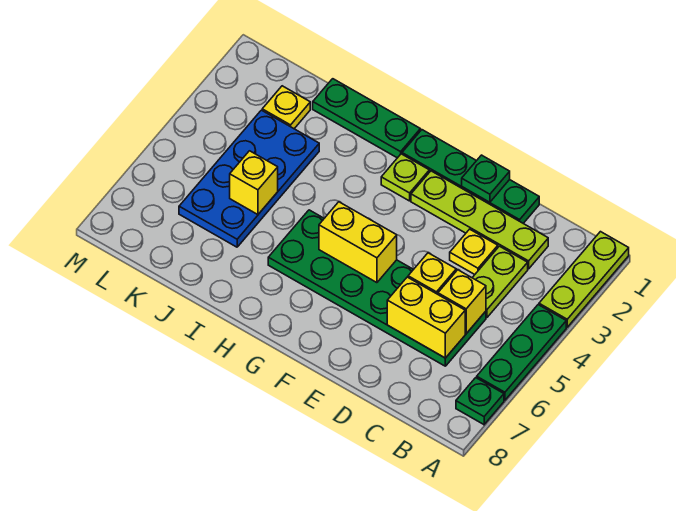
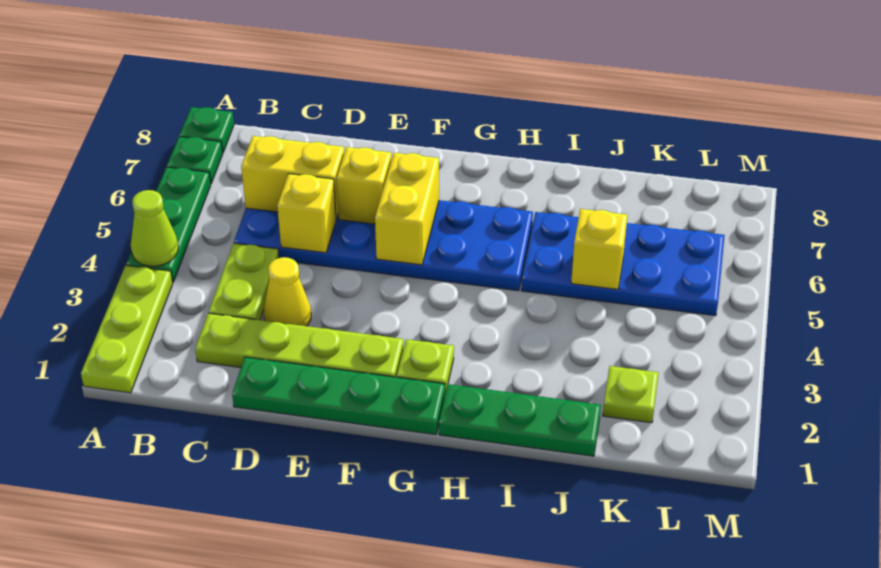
none -> lime 1x1 cone [131,190,178,266]
green 2x6 plate [268,210,486,366] -> blue 2x6 plate [234,200,533,291]
yellow 1x1 brick [438,270,486,333] -> yellow 1x1 brick moved to [337,147,392,224]
yellow 1x1 plate [450,229,498,274] -> yellow 1x1 cone [263,257,311,326]
green 1x1 plate [462,155,510,202] -> green 1x1 plate moved to [179,107,234,153]
yellow 1x2 brick [319,202,397,283] -> yellow 1x2 brick turned to [375,153,439,265]
blue 2x4 plate [179,110,319,247] -> blue 2x4 plate turned to [521,212,725,316]
yellow 1x1 plate [262,86,310,129] -> lime 1x1 plate [603,366,659,423]

